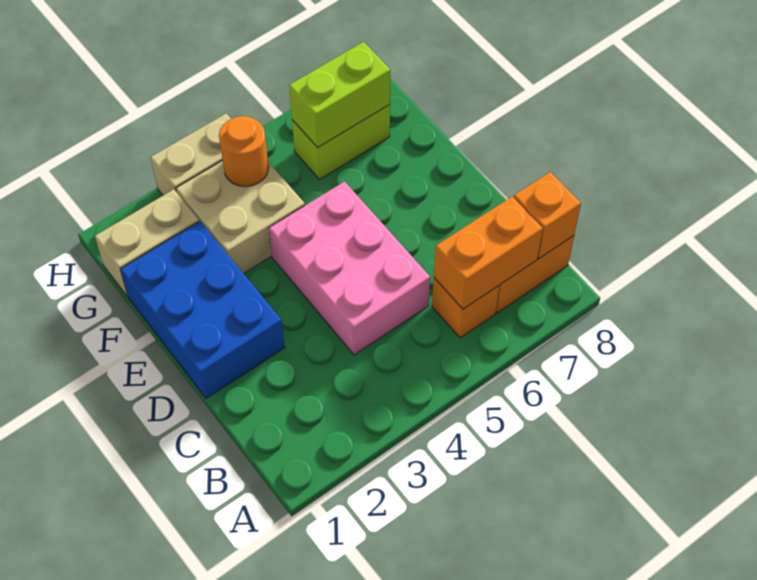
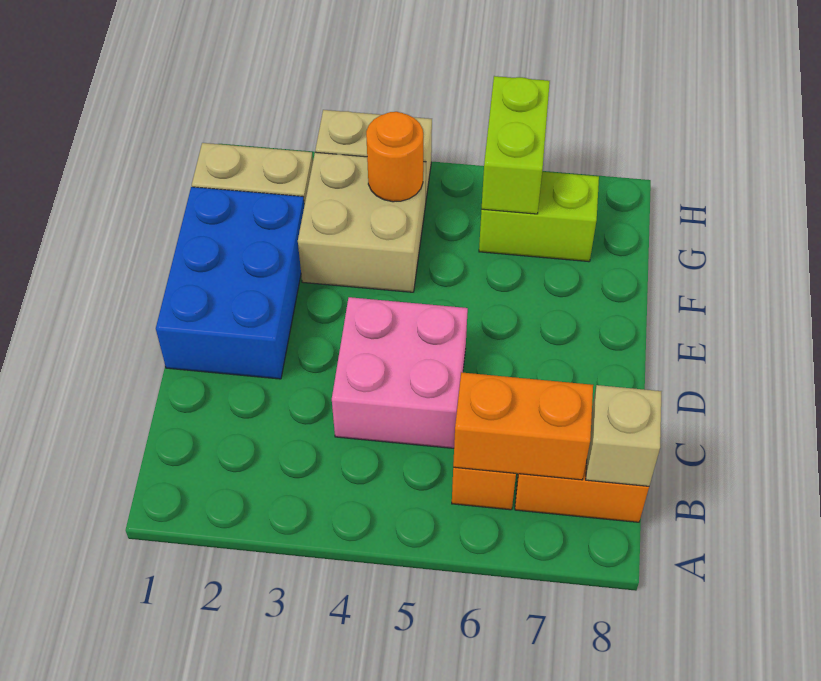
orange 1x1 brick [514,172,581,258] -> tan 1x1 brick [586,385,662,486]
pink 2x3 brick [269,182,430,355] -> pink 2x2 brick [332,297,468,448]
lime 1x2 brick [289,42,390,148] -> lime 1x2 brick turned to [482,76,550,214]

